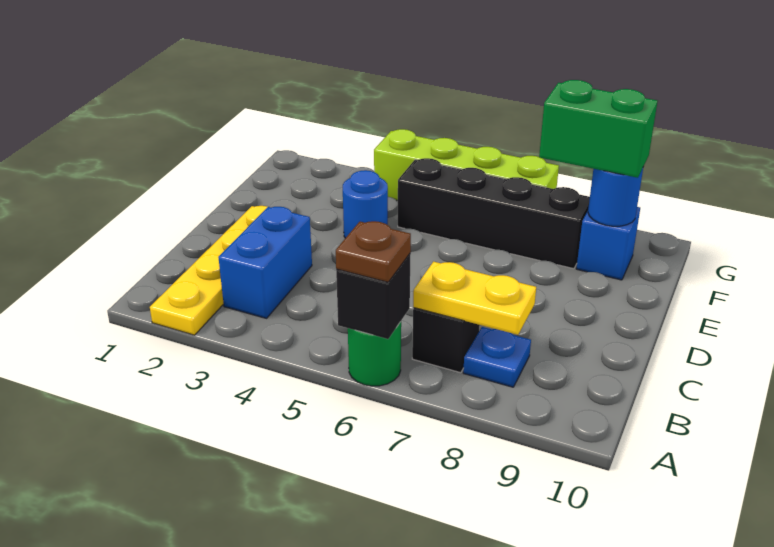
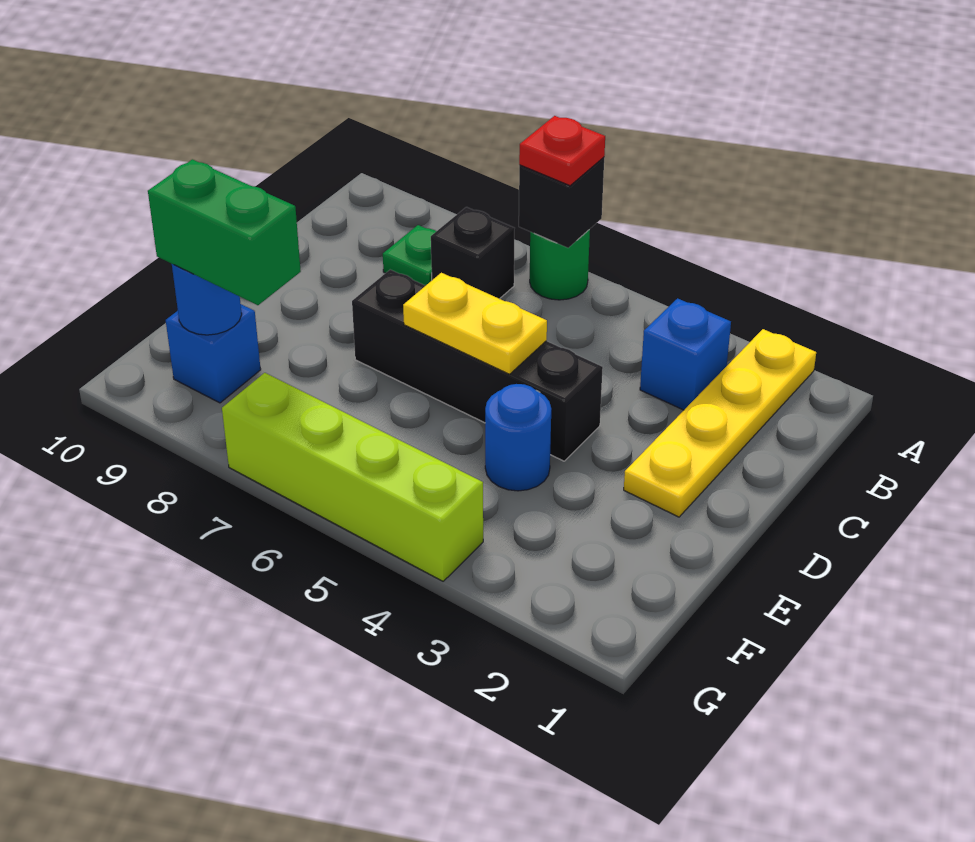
brown 1x1 plate [336,221,411,282] -> red 1x1 plate [519,116,605,186]
blue 1x2 brick [218,207,312,318] -> blue 1x1 brick [640,298,731,410]
yellow 1x2 plate [413,262,536,335] -> yellow 1x2 plate moved to [403,273,547,374]
blue 1x1 plate [463,327,531,387] -> green 1x1 plate [383,225,436,286]
black 1x4 brick [398,158,590,269] -> black 1x4 brick moved to [352,270,603,461]

